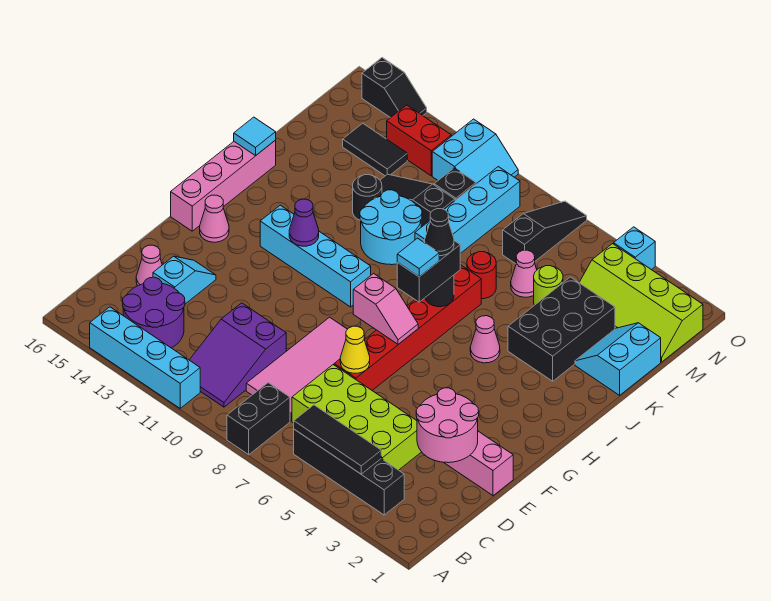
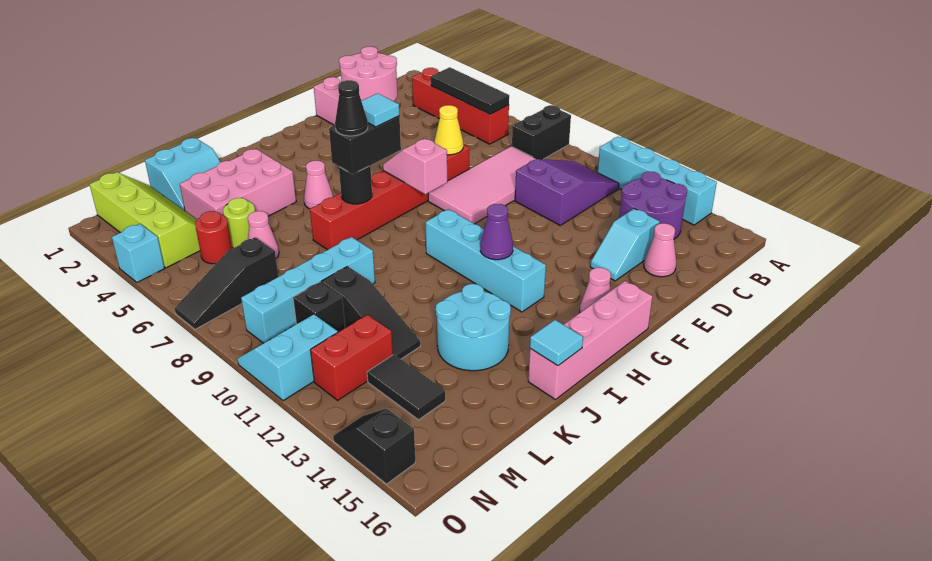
black 1x4 brick [294,429,404,515] -> red 1x4 brick [412,68,509,144]
lime 2x4 brick [292,365,421,470] -> none
black 2x3 brick [508,277,615,381] -> pink 2x3 brick [180,149,296,220]
cyan 2x2 round brick [360,190,422,265] -> cyan 2x2 round brick moved to [436,284,511,371]
red 1x1 round brick [467,252,496,299] -> red 1x1 round brick moved to [195,211,232,264]
black 1x1 round brick [353,175,382,220] -> none
red 1x2 brick [387,105,451,176] -> red 1x2 brick turned to [311,315,393,400]

